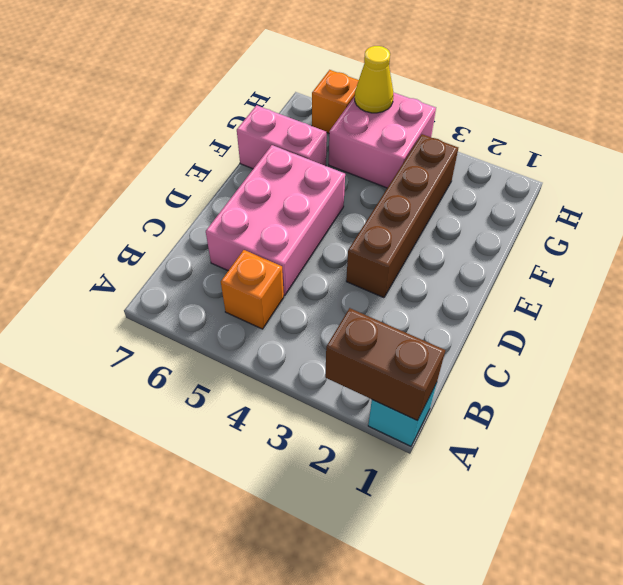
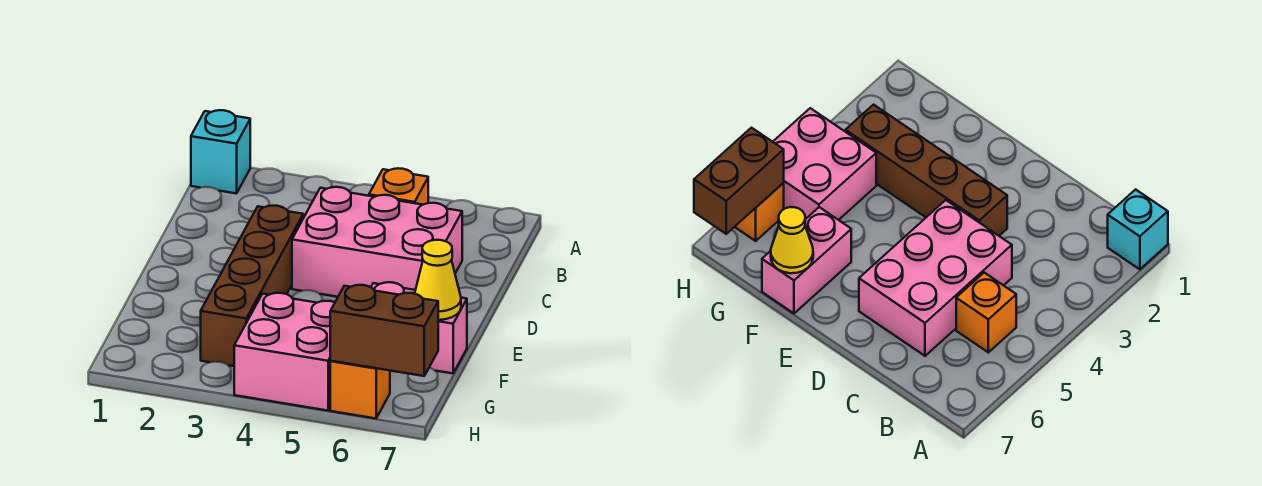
brown 1x2 brick [325,308,445,420] -> brown 1x2 brick moved to [330,285,438,376]
pink 2x3 brick [206,145,345,296] -> pink 2x3 brick turned to [292,187,462,297]
yellow 1x1 cone [355,46,394,113] -> yellow 1x1 cone moved to [415,240,461,320]

